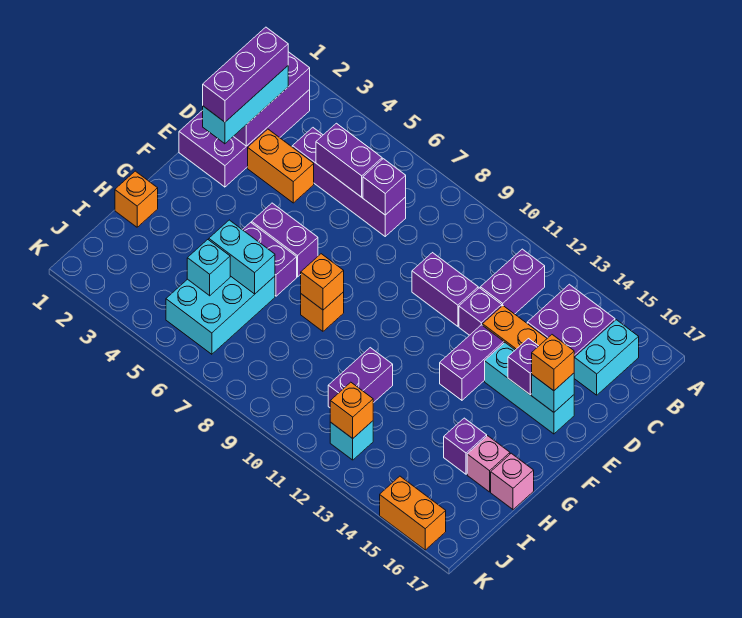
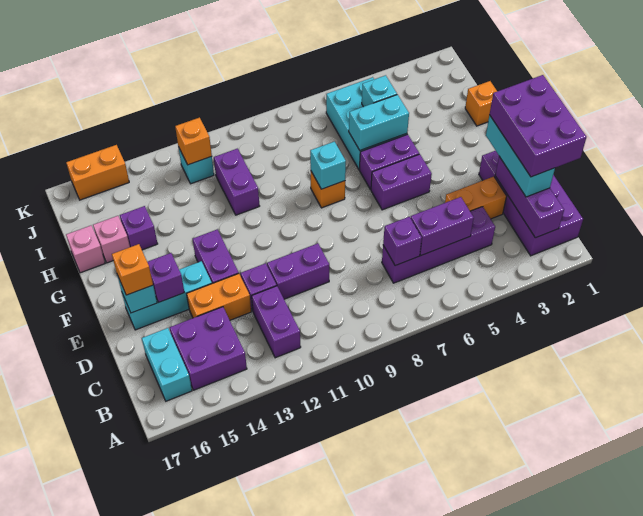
purple 1x3 brick [203,27,288,122] -> purple 2x3 brick [489,75,586,177]
orange 1x1 brick [301,254,344,310] -> cyan 1x1 brick [310,142,346,189]

